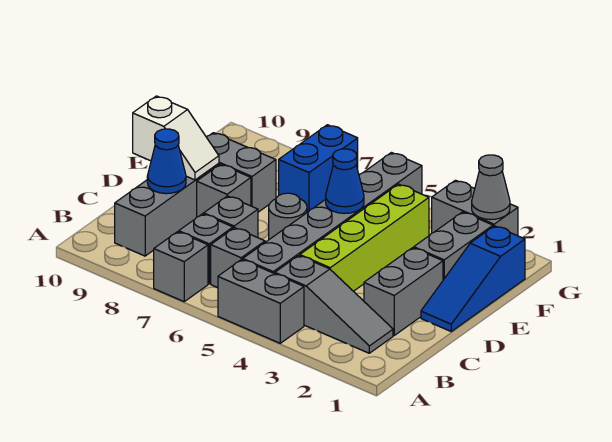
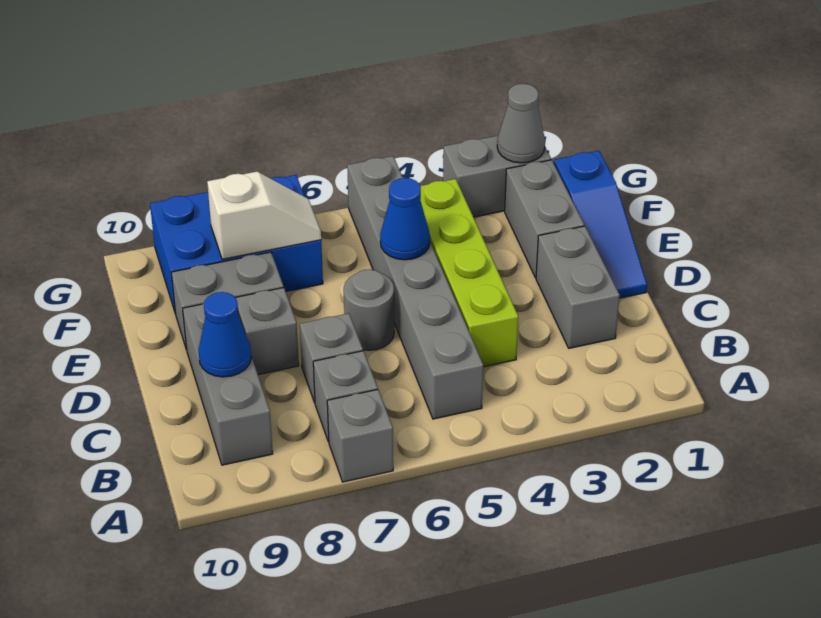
grey 1x2 brick [218,259,304,343] -> none
grey 1x3 slope [275,256,393,353] -> none
grey 1x1 brick [211,228,265,288] -> none
white 1x2 slope [133,96,219,180] -> white 1x2 slope moved to [207,172,321,260]
blue 1x2 brick [279,125,358,212] -> blue 2x3 brick [150,175,323,314]

